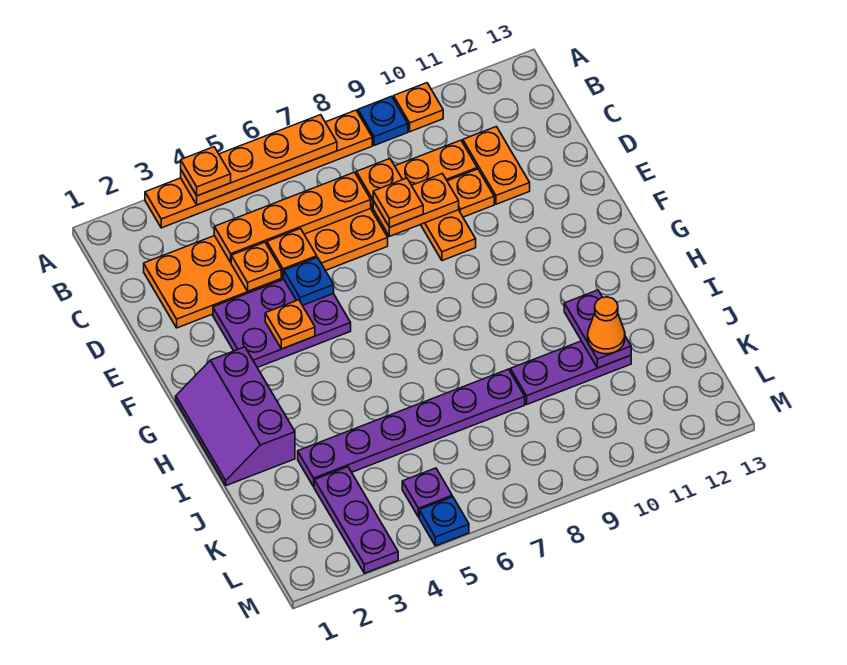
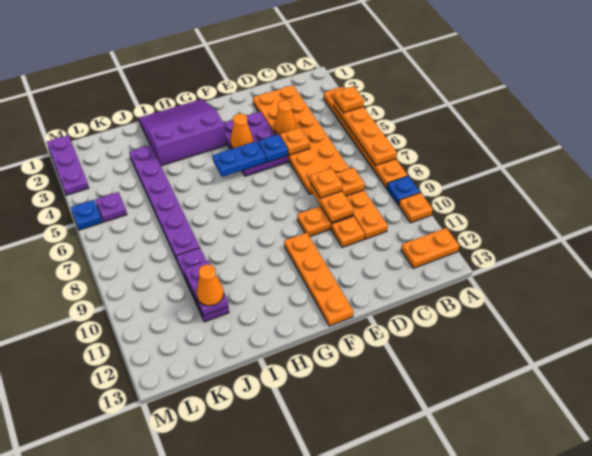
orange 1x4 plate [214,172,371,262] -> orange 1x4 plate moved to [284,233,353,326]
orange 1x2 plate [463,127,530,204] -> orange 1x2 plate moved to [401,228,459,268]
orange 1x1 plate [231,242,281,291] -> orange 1x1 cone [274,100,296,135]
orange 1x1 plate [265,300,315,349] -> orange 1x1 cone [230,114,253,148]
none -> blue 1x2 plate [213,141,266,177]
purple 2x3 slope [176,347,295,486] -> purple 3x3 slope [138,99,226,166]
purple 1x2 plate [564,290,631,368] -> purple 1x2 plate turned to [184,261,228,316]
purple 1x3 plate [314,467,398,573] -> purple 1x3 plate turned to [47,135,89,195]

